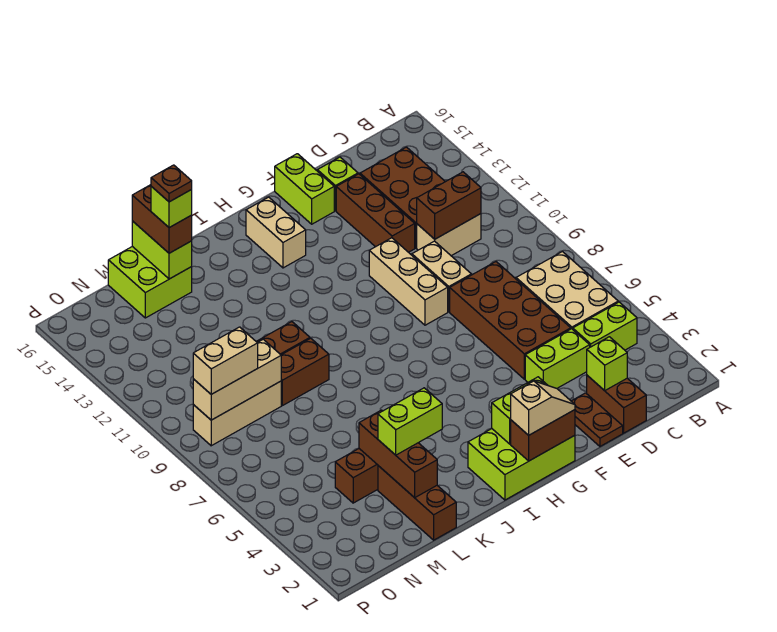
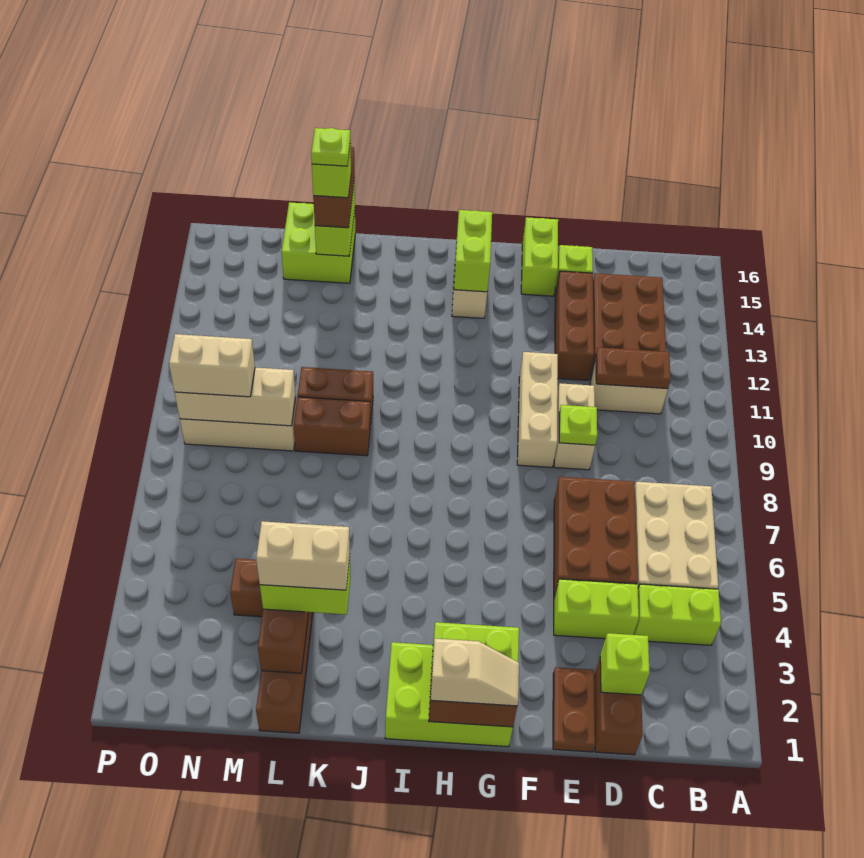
brown 1x2 brick [417,172,481,239] -> brown 1x2 plate [595,348,671,389]
brown 2x4 brick [450,262,571,379] -> brown 2x3 brick [554,477,638,597]
none -> lime 1x1 plate [559,405,597,445]
none -> lime 1x2 brick [454,210,492,292]
none -> tan 1x2 brick [256,521,350,590]
brown 1x1 plate [151,165,192,202] -> lime 1x1 plate [311,128,351,166]

